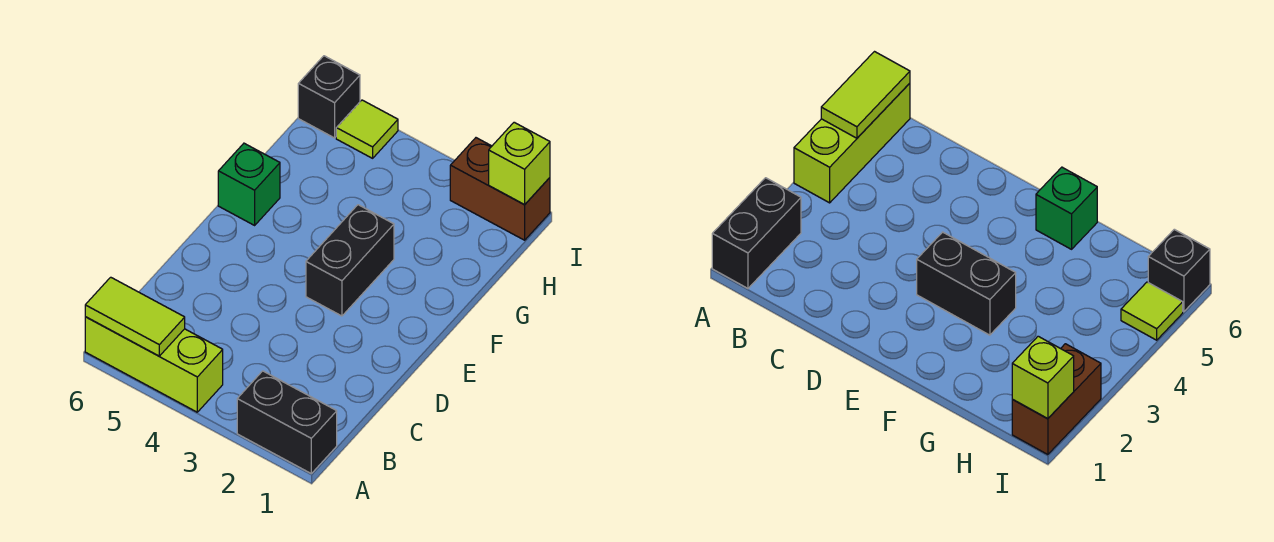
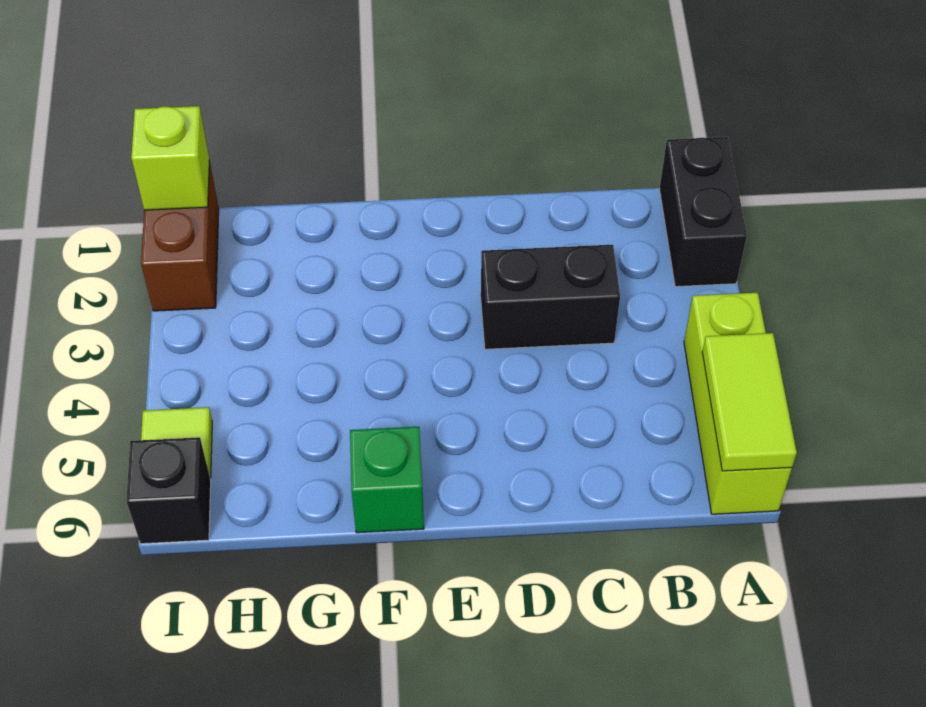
black 1x2 brick [306,205,394,316] -> black 1x2 brick moved to [481,245,620,349]

